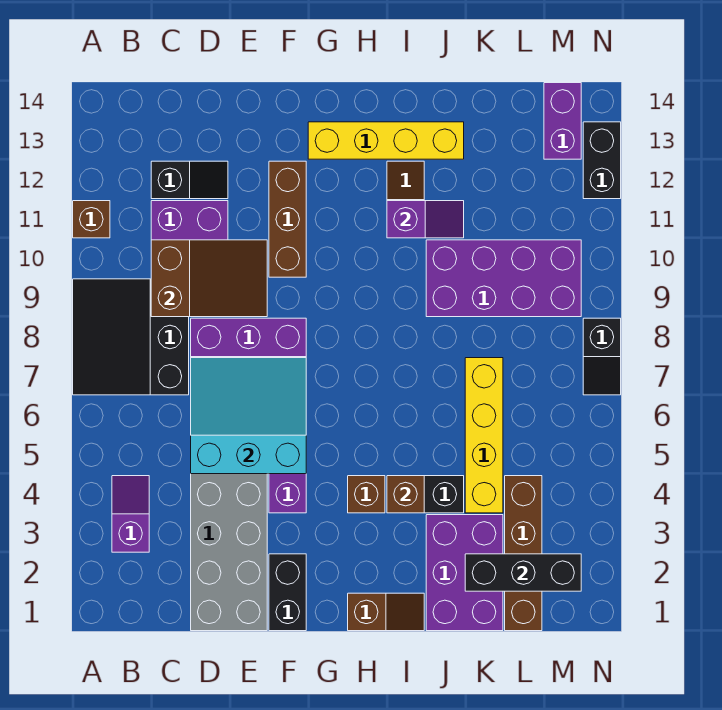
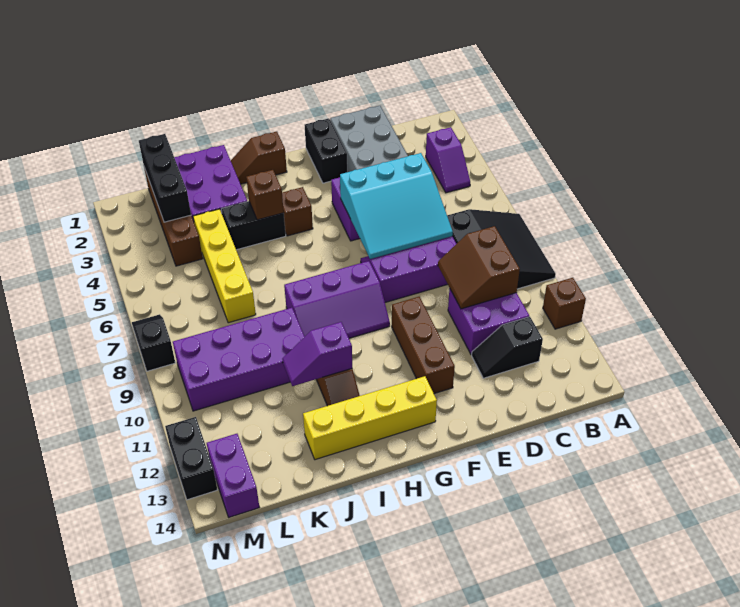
brown 2x3 slope [151,240,267,317] -> brown 2x2 slope [438,226,520,309]
none -> purple 2x3 slope [284,261,390,338]
black 1x3 brick [465,554,581,591] -> black 1x3 brick turned to [139,134,191,222]

